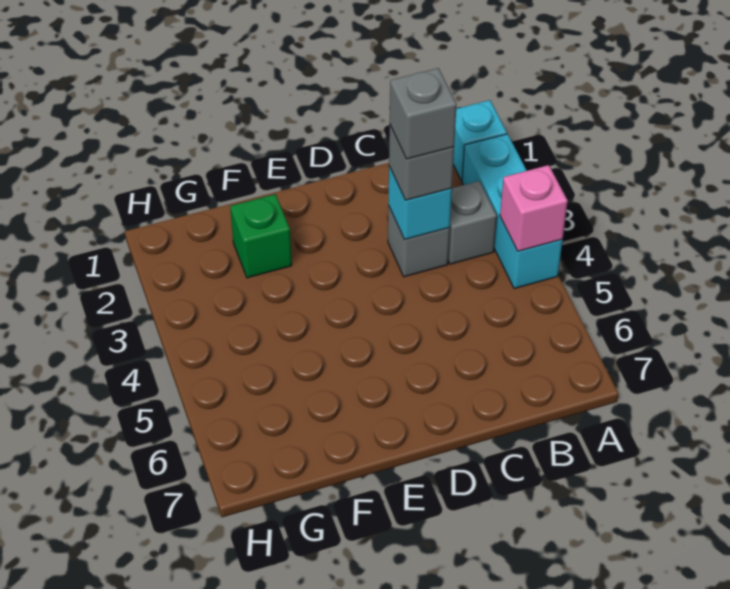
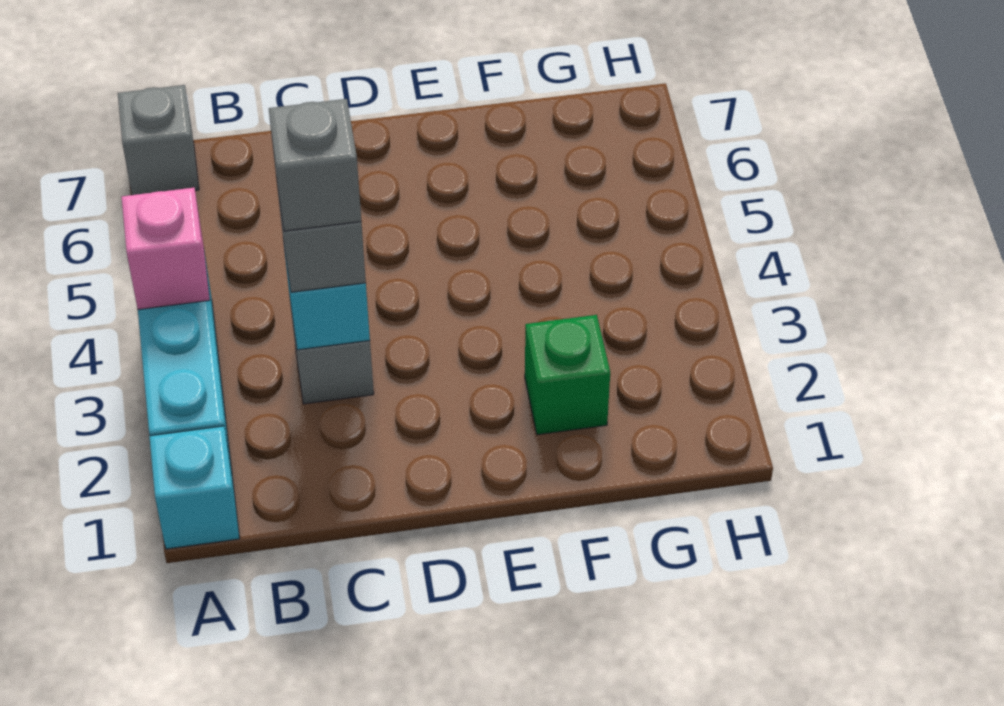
grey 1x1 brick [448,181,497,264] -> grey 1x1 brick moved to [118,85,199,195]

